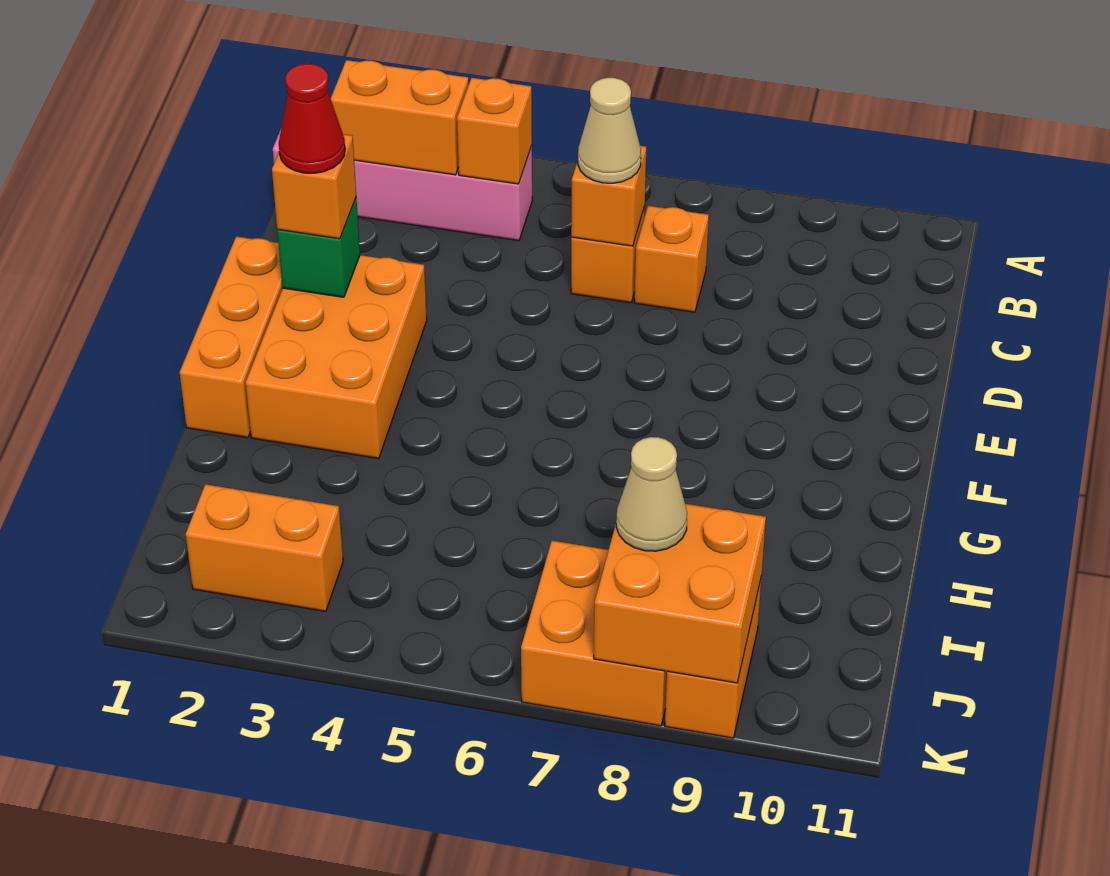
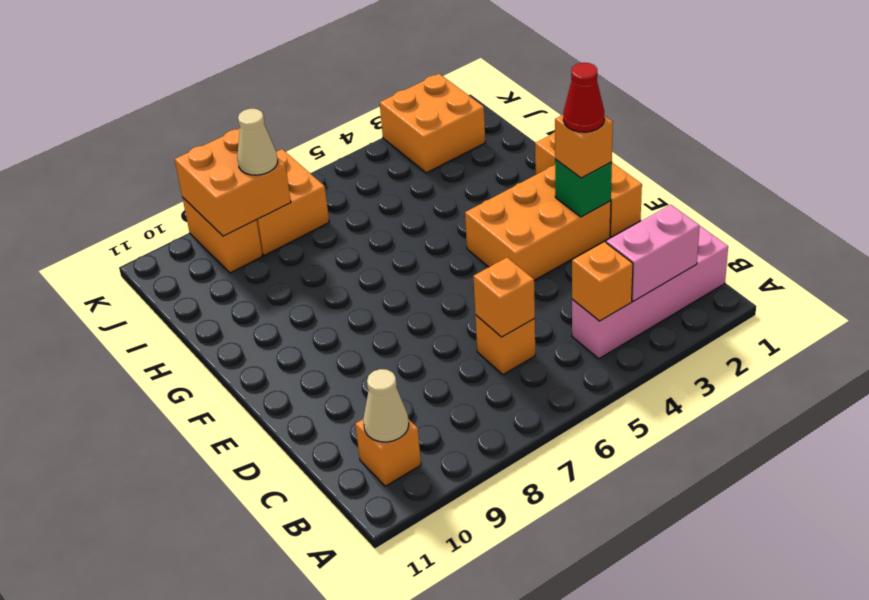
orange 1x2 brick [331,60,468,175] -> pink 1x2 brick [606,205,700,301]
tan 1x1 cone [578,78,641,183] -> tan 1x1 cone moved to [363,369,409,442]
orange 1x1 brick [634,206,709,312] -> orange 1x1 brick moved to [355,419,421,486]
orange 2x3 brick [246,255,427,459] -> orange 2x3 brick turned to [465,165,611,280]
orange 1x2 brick [186,484,343,611] -> orange 2x2 brick [380,74,485,173]

